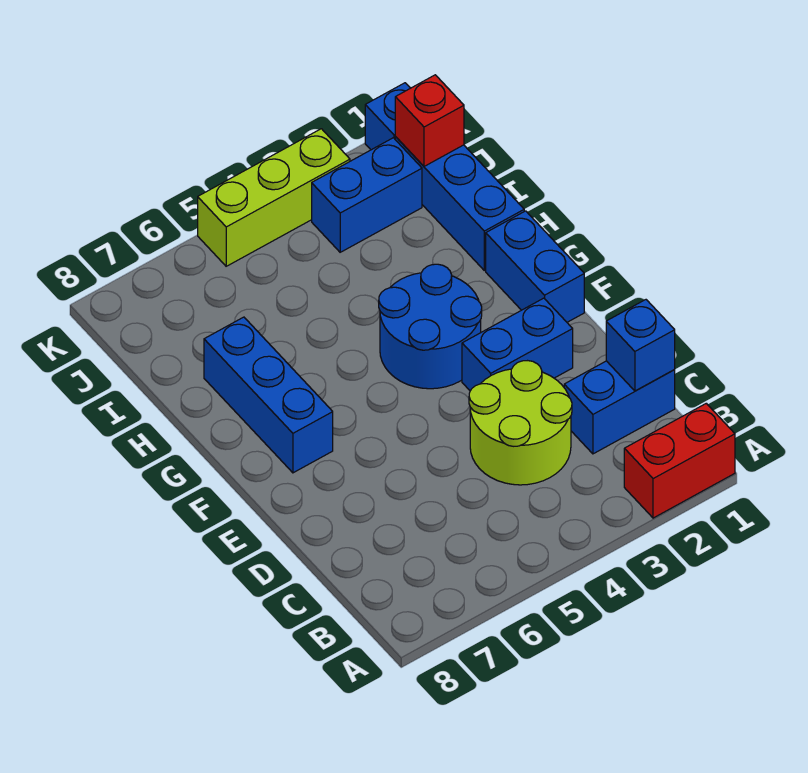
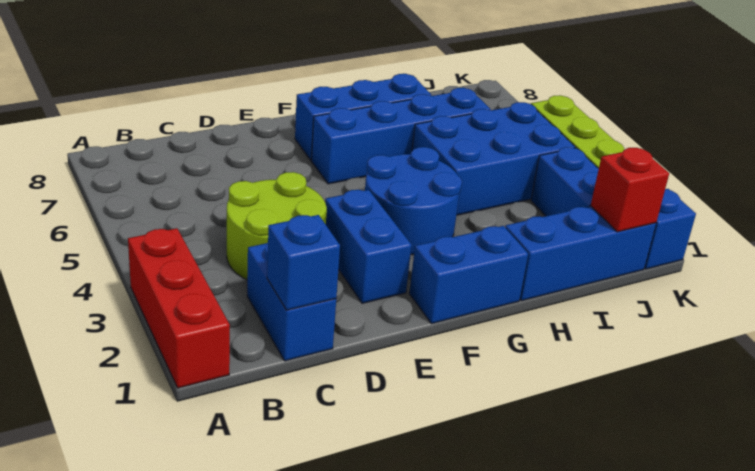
red 1x2 brick [624,403,735,518] -> red 1x3 brick [128,228,230,388]
none -> blue 1x4 brick [311,88,491,184]
none -> blue 2x3 brick [412,102,575,215]

